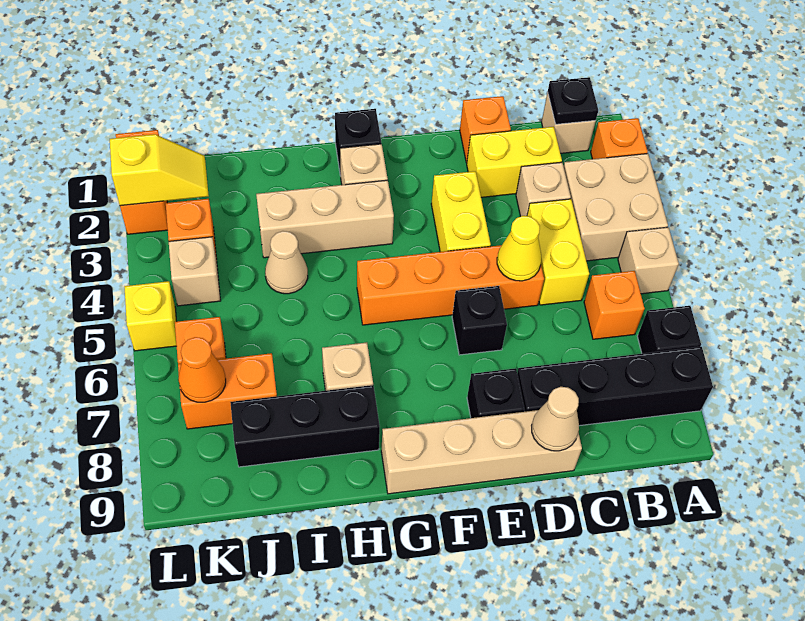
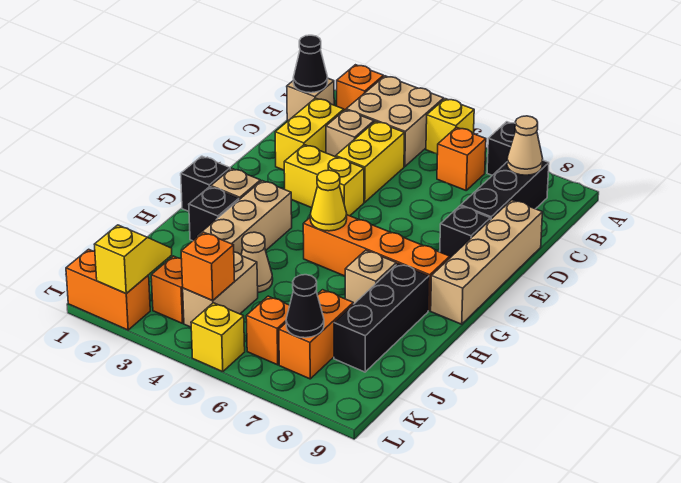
tan 1x1 brick [618,227,679,294] -> yellow 1x1 brick [426,99,474,154]
black 1x4 brick [517,347,713,426] -> black 1x3 brick [461,160,549,220]
black 1x1 plate [548,77,598,124] -> black 1x1 cone [293,35,328,93]
yellow 1x2 brick [527,199,589,305] -> yellow 1x2 brick turned to [336,121,404,202]
orange 1x1 brick [460,96,511,163] -> orange 1x1 brick moved to [181,232,235,301]
orange 1x4 brick [357,245,544,325] -> orange 1x4 brick turned to [303,215,450,311]
yellow 1x1 cone [497,216,541,281] -> yellow 1x1 cone moved to [310,170,347,231]
tan 1x1 cone [532,387,579,451] -> tan 1x1 cone moved to [507,116,543,175]
black 1x1 brick [452,286,507,355] -> black 1x1 brick moved to [189,187,239,241]
tan 1x1 brick [169,237,220,306] -> tan 1x2 brick [183,252,258,327]
orange 1x1 cone [178,337,226,402] -> black 1x1 cone [286,275,324,338]

